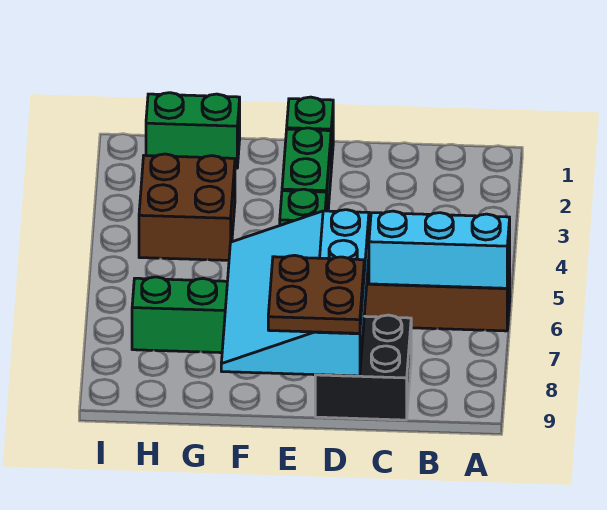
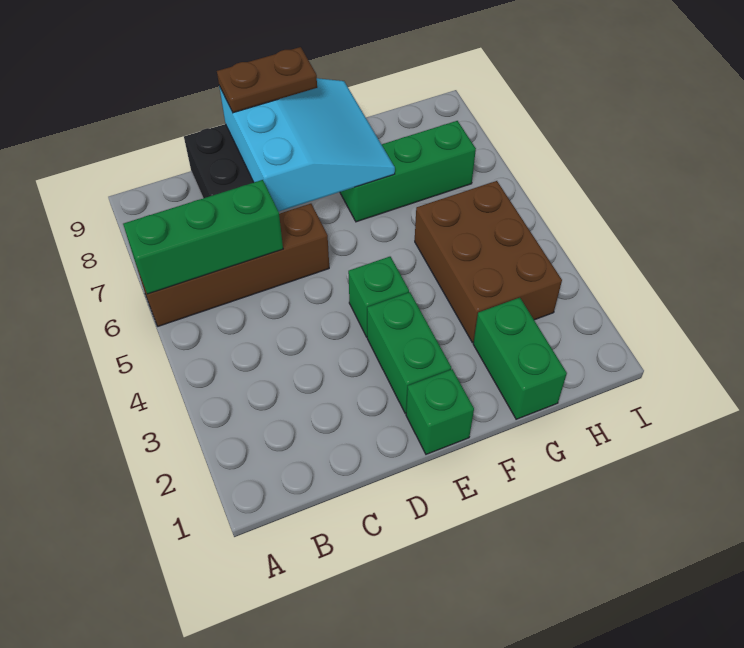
cyan 1x3 brick [369,211,510,288] -> green 1x3 brick [123,180,283,294]
cyan 3x4 slope [221,210,369,376] -> cyan 3x3 slope [219,78,395,212]
brown 2x2 plate [268,255,364,333] -> brown 1x2 plate [217,47,317,113]
green 1x2 brick [146,93,240,168] -> green 1x2 brick turned to [473,298,567,419]
brown 2x2 brick [139,154,235,260] -> brown 2x3 brick [415,181,562,342]

